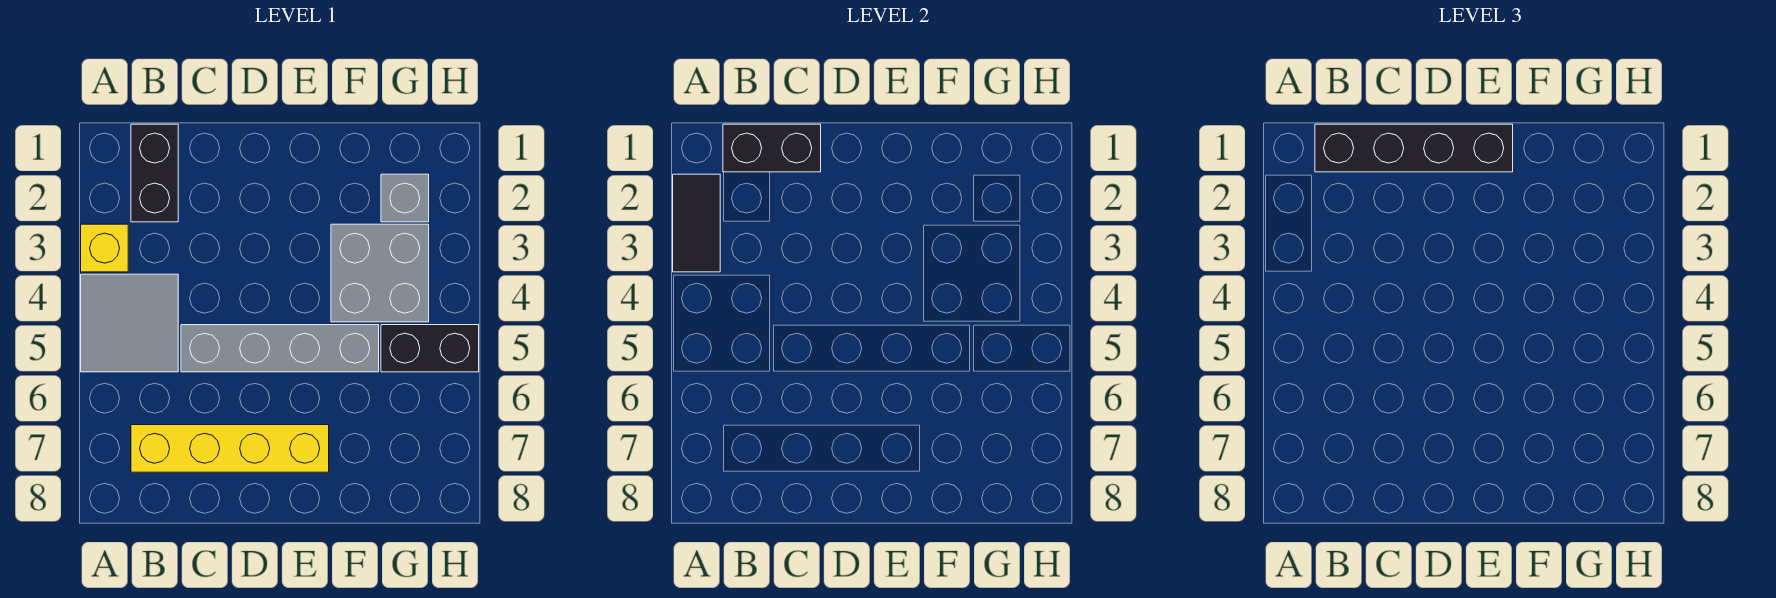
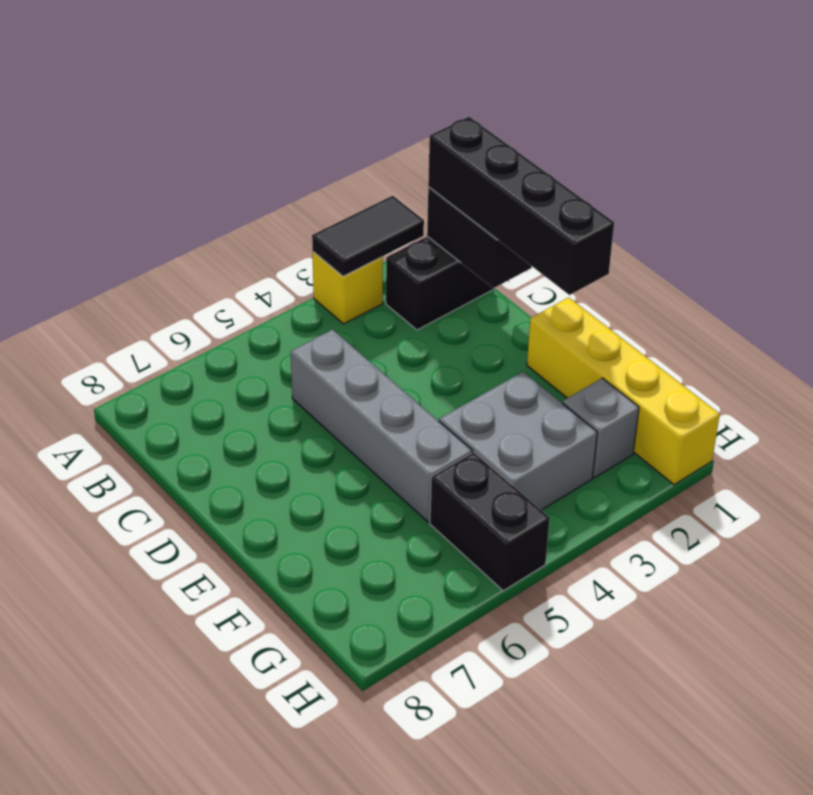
grey 2x2 tile [81,274,178,372] -> none
yellow 1x4 brick [131,425,329,472] -> yellow 1x4 brick moved to [527,297,720,485]

